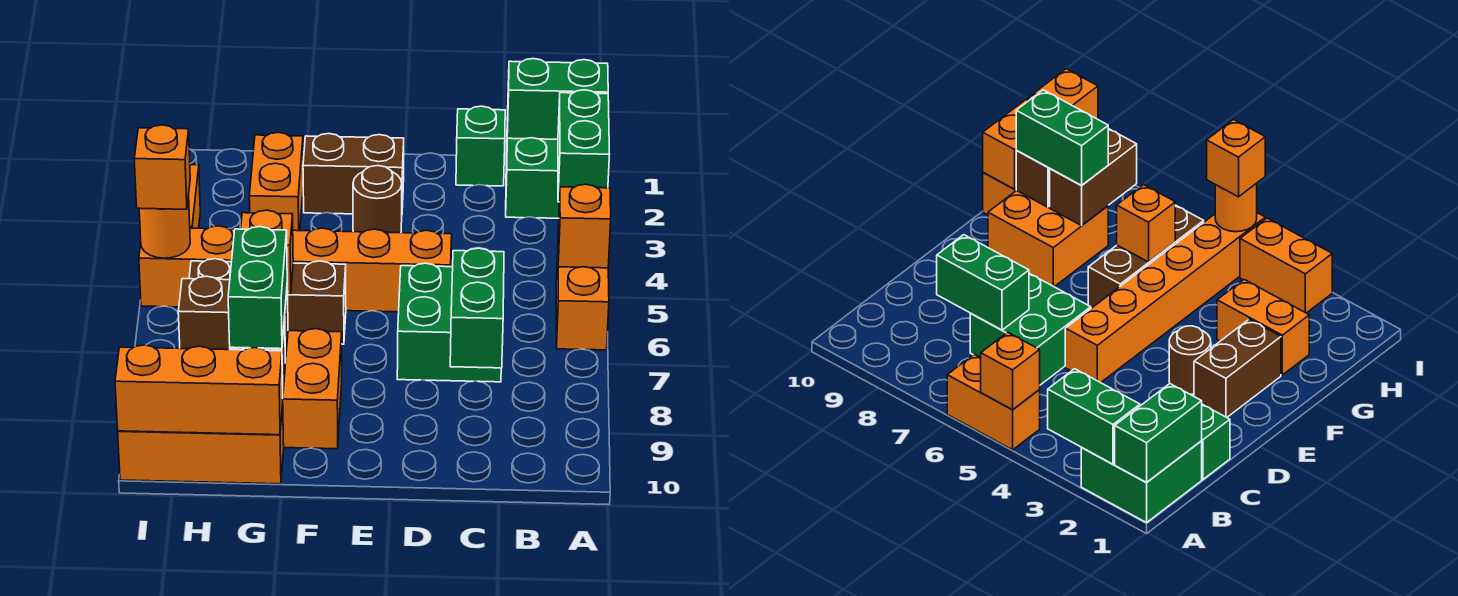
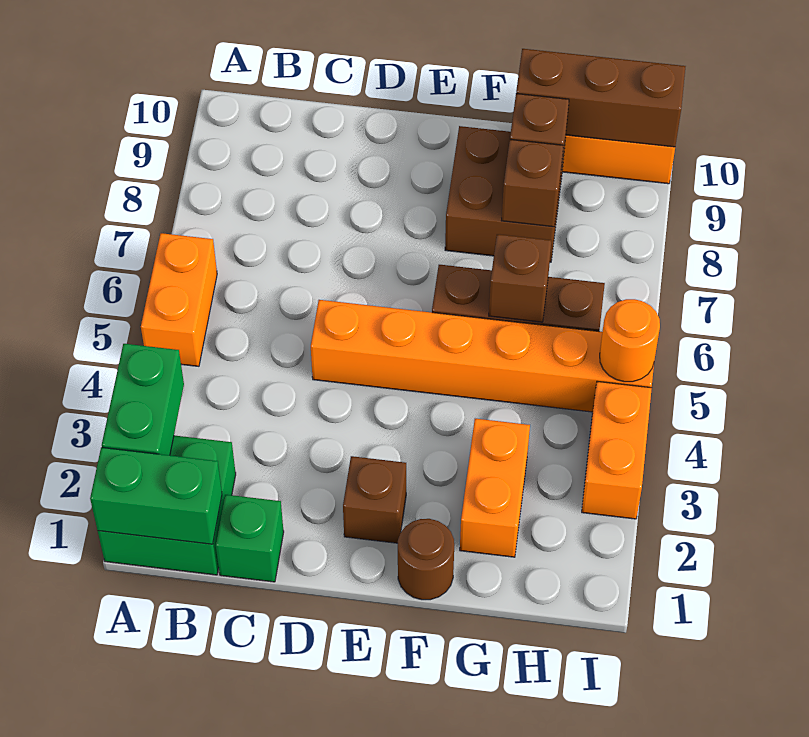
orange 1x1 brick [558,184,611,268] -> none
green 2x2 brick [397,263,501,382] -> none
green 1x2 brick [450,248,504,368] -> none
brown 1x2 brick [303,134,404,214] -> brown 1x1 brick [343,456,406,543]
brown 1x1 round brick [353,166,402,233] -> brown 1x1 round brick moved to [398,519,454,600]
orange 2x2 brick [283,329,342,449] -> brown 2x2 brick [445,126,565,262]
orange 1x1 brick [241,210,293,294] -> brown 1x1 brick [489,234,551,322]
brown 1x2 brick [178,276,288,363] -> brown 1x1 brick [502,139,563,227]
green 1x2 brick [228,227,287,349] -> none
orange 1x3 brick [115,345,283,435] -> brown 1x3 brick [516,49,686,147]
orange 1x1 brick [134,125,190,209] -> none

